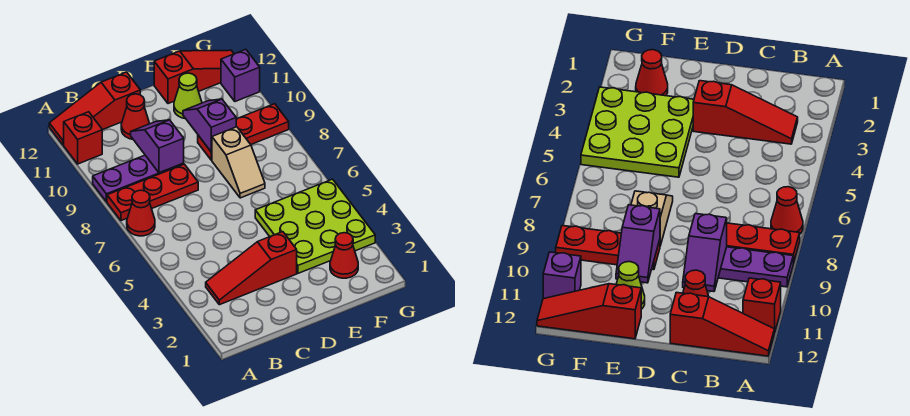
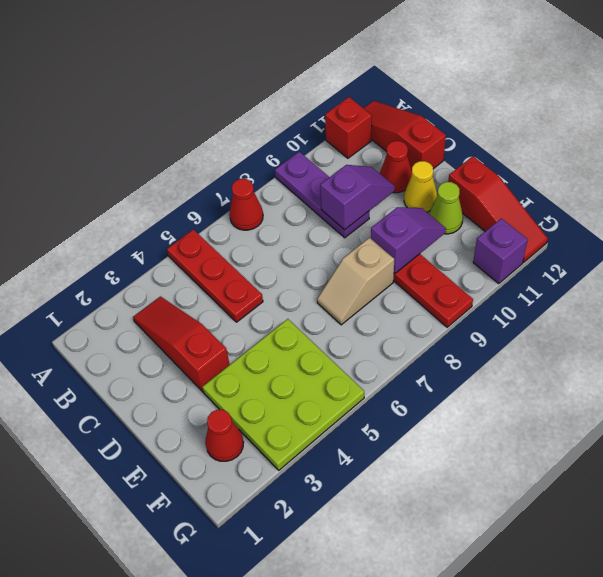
red 1x3 plate [107,164,198,221] -> red 1x3 plate moved to [167,229,263,322]
none -> yellow 1x1 cone [404,161,437,212]

